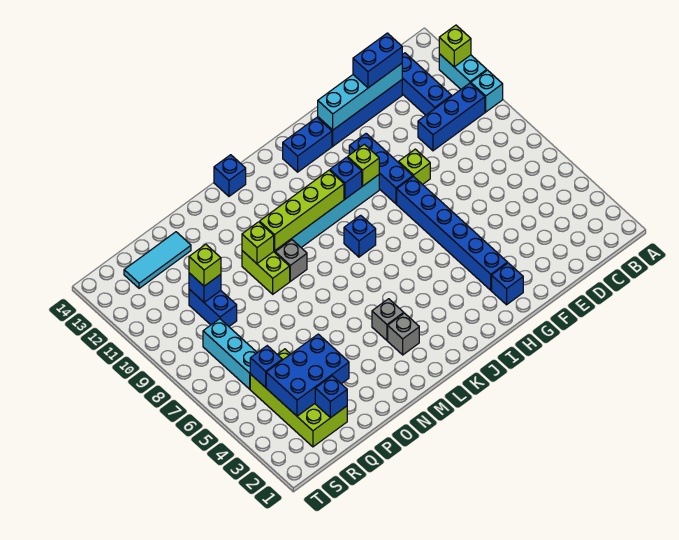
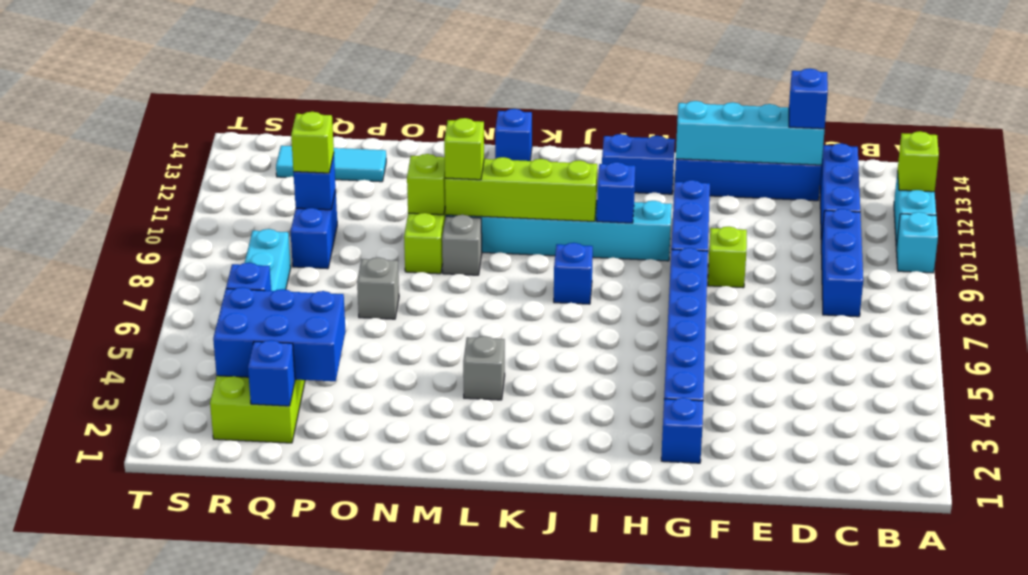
blue 1x3 brick [418,83,485,151] -> blue 1x3 brick turned to [821,209,863,317]
blue 1x2 brick [353,33,402,88] -> blue 1x1 brick [789,68,828,129]
lime 1x1 brick [348,144,379,186] -> lime 1x1 brick moved to [444,118,484,180]
grey 1x1 brick [388,313,419,355] -> grey 1x1 brick moved to [357,257,399,319]

